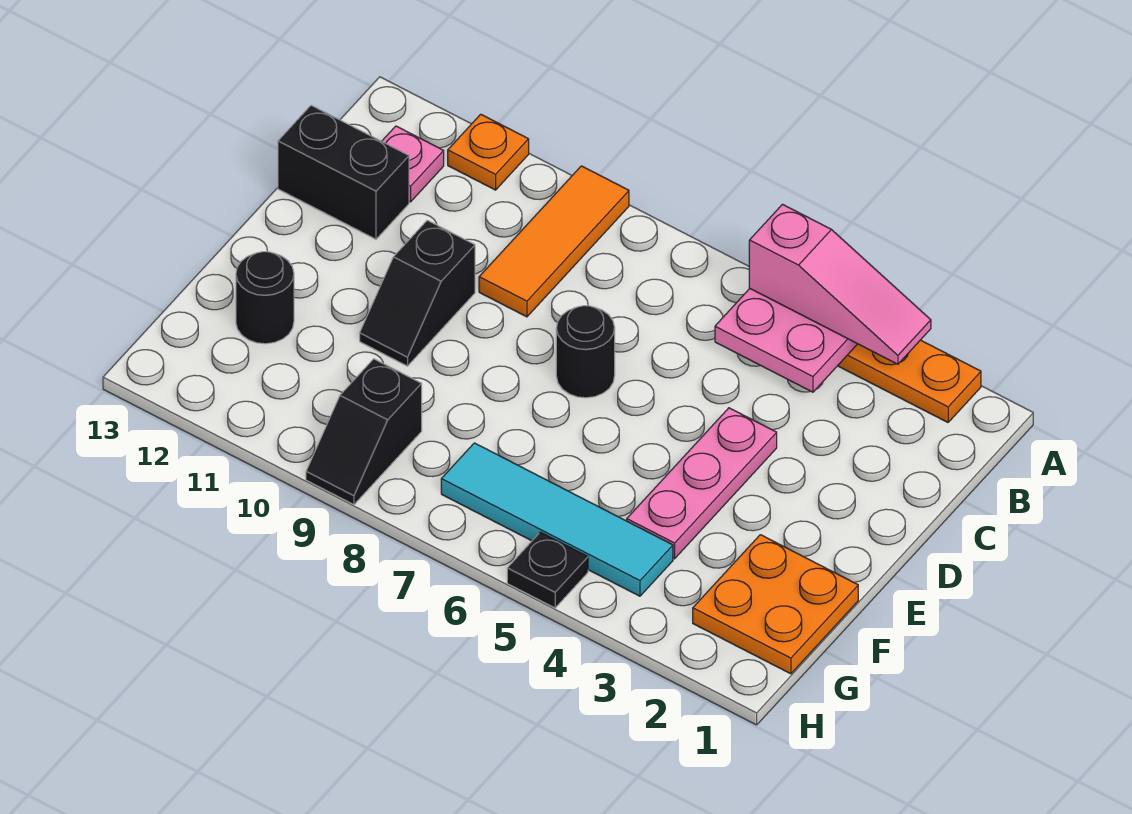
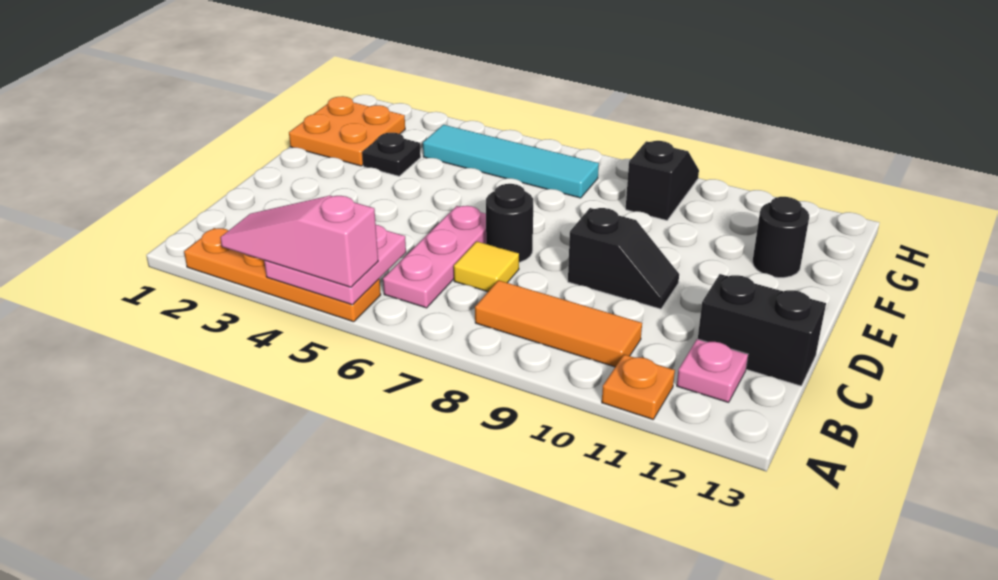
orange 1x3 tile [479,166,629,317] -> orange 1x3 tile turned to [475,280,642,367]
none -> yellow 1x1 tile [454,241,519,292]
pink 1x3 plate [627,408,777,559] -> pink 1x3 plate moved to [383,206,486,308]
black 1x2 slope [360,220,475,366] -> black 1x2 slope turned to [568,208,679,309]
black 1x1 plate [507,532,588,608] -> black 1x1 plate moved to [362,133,421,176]

